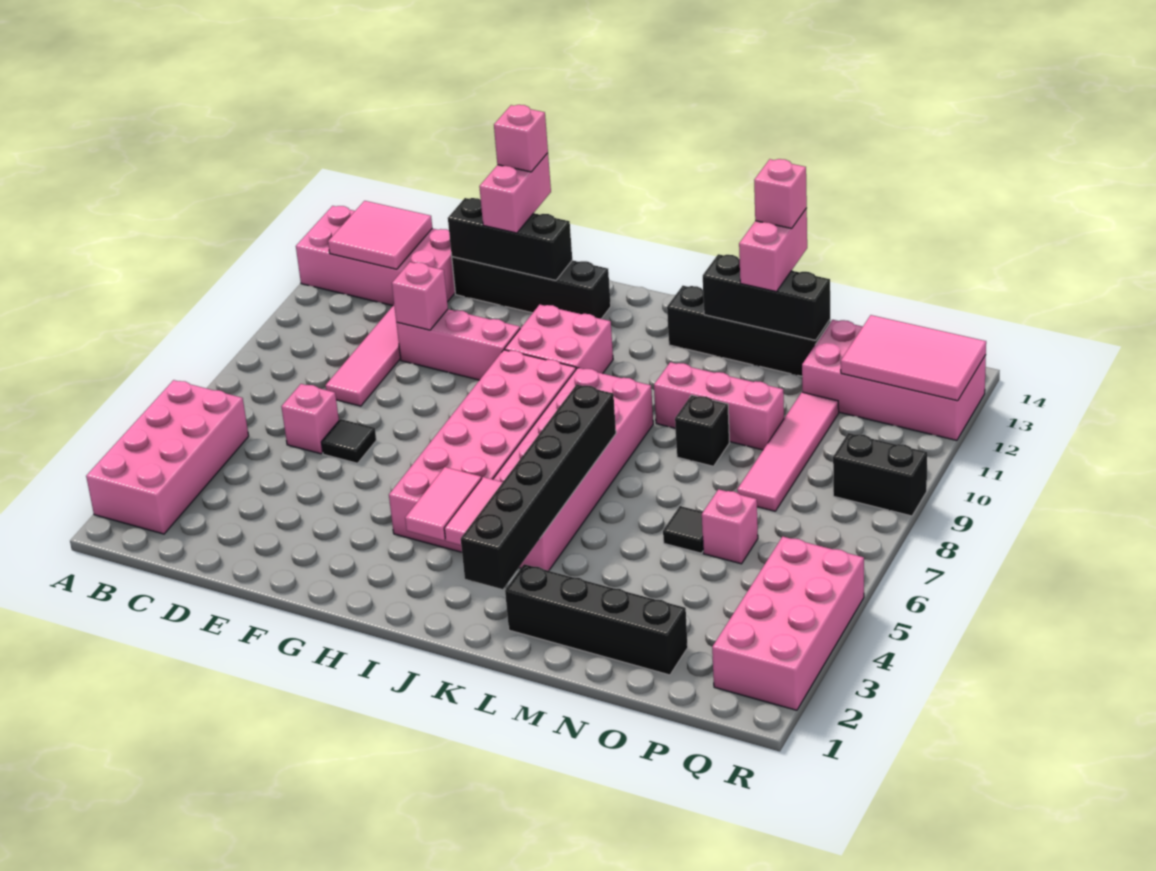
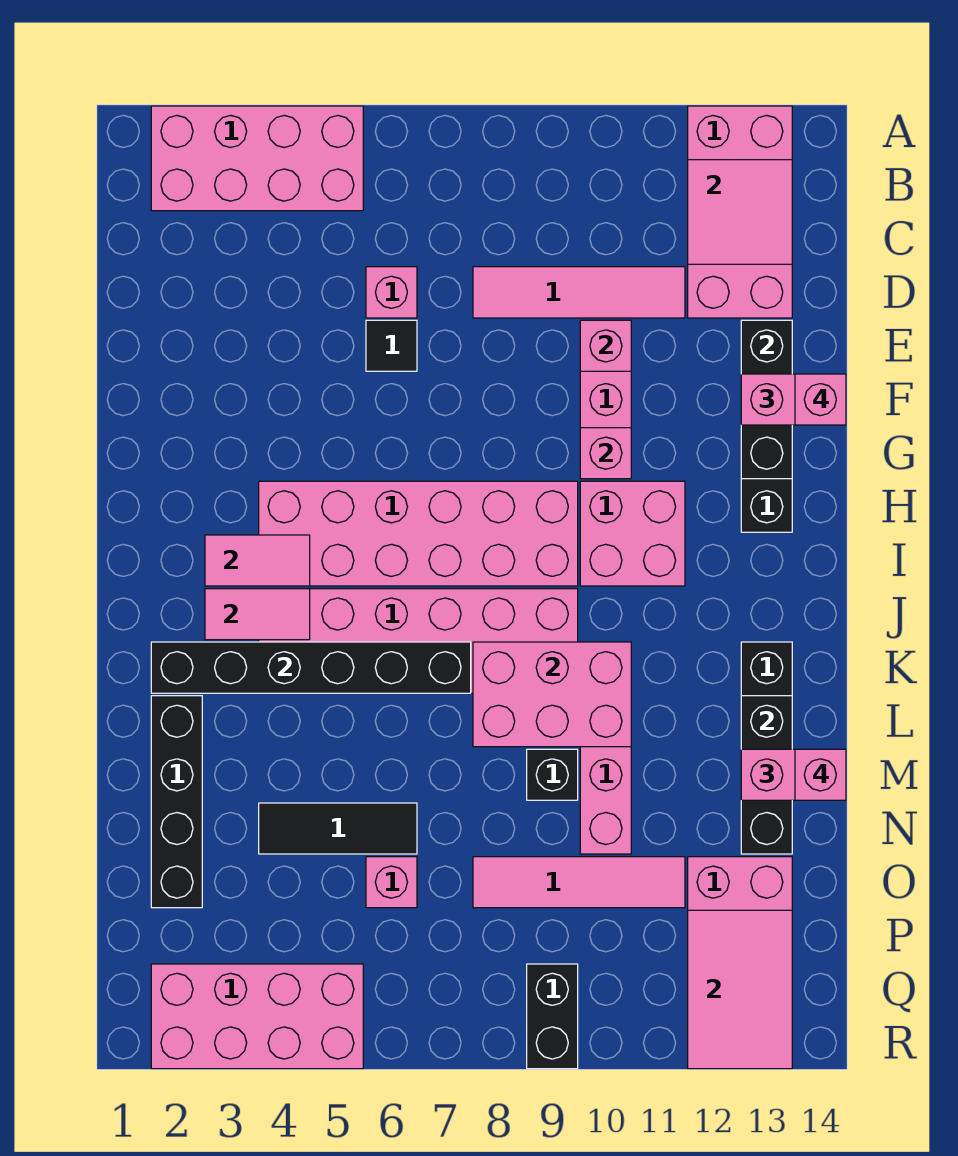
none -> pink 1x1 brick [580,428,631,479]
none -> pink 2x3 brick [473,642,631,747]
black 1x1 tile [663,506,703,553] -> black 1x3 tile [259,803,417,854]

